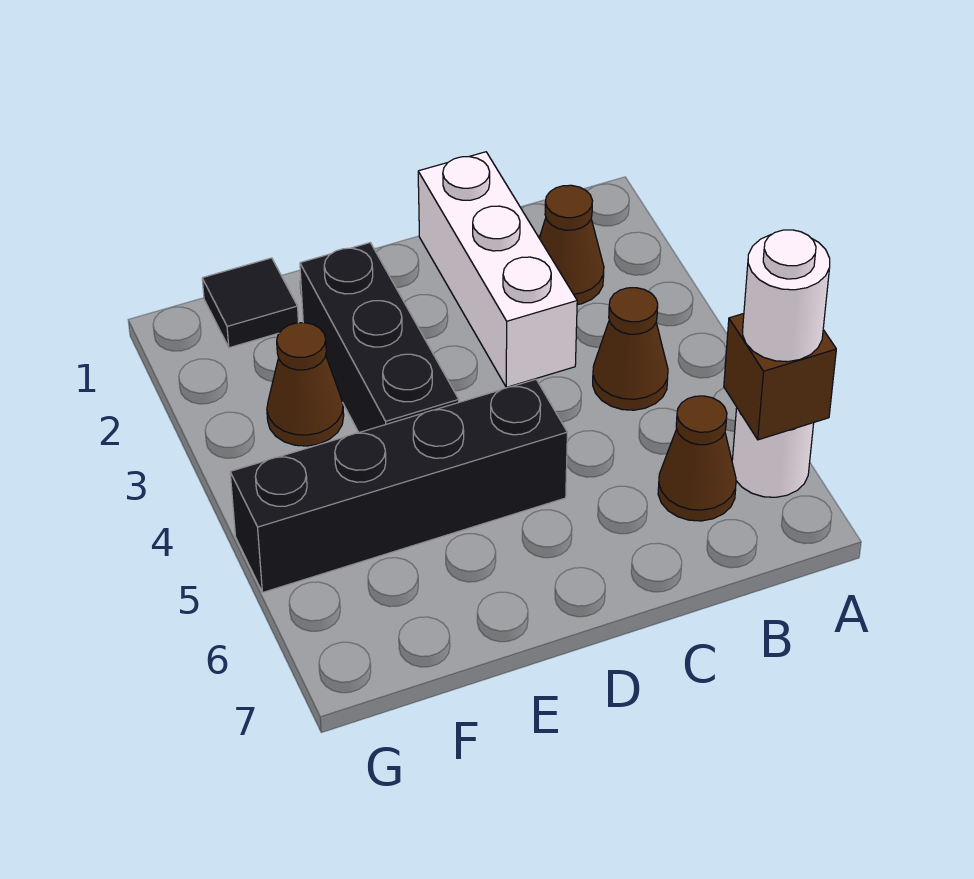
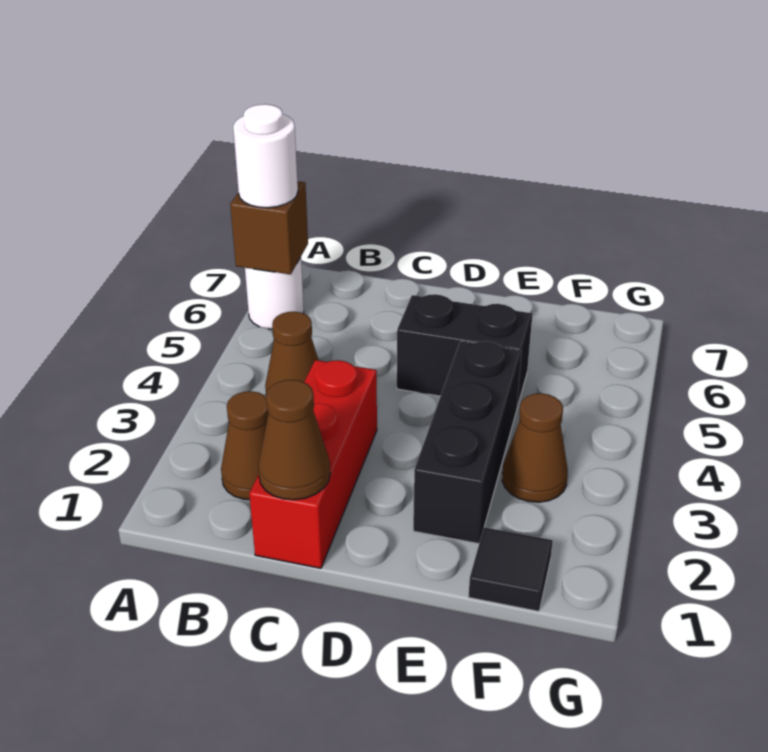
brown 1x1 cone [658,396,736,521] -> brown 1x1 cone moved to [258,380,330,500]
white 1x3 brick [418,152,577,387] -> red 1x3 brick [249,360,377,568]
black 1x4 brick [230,379,567,592] -> black 1x2 brick [397,294,533,407]

